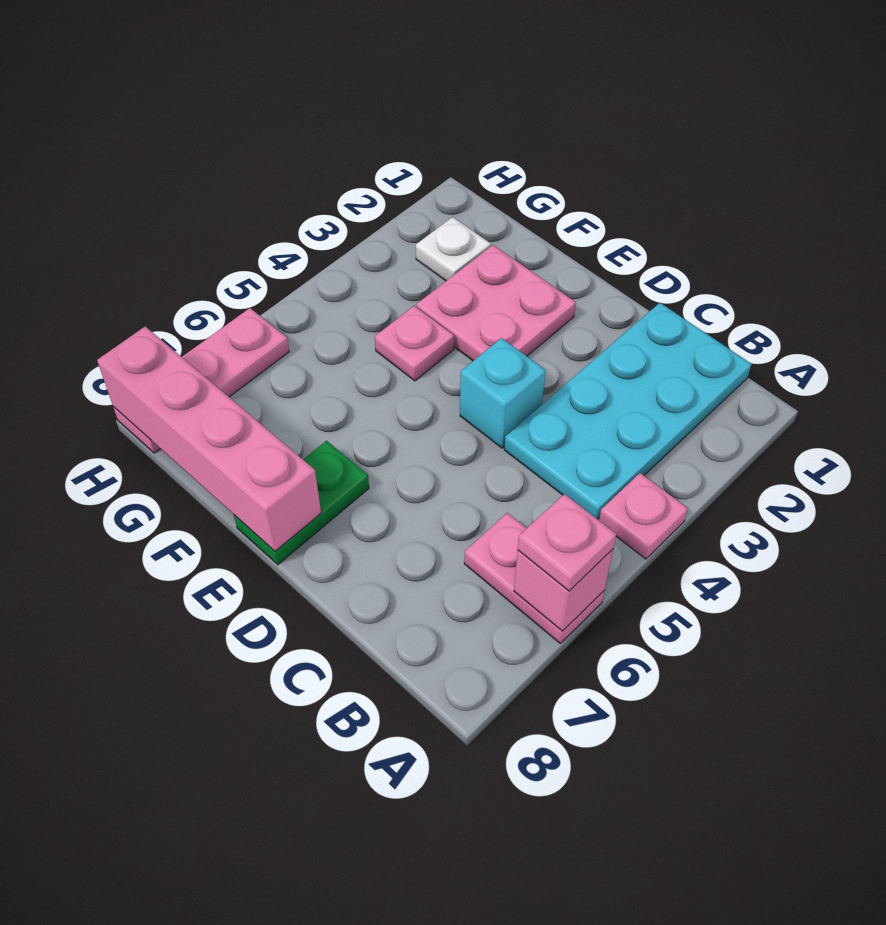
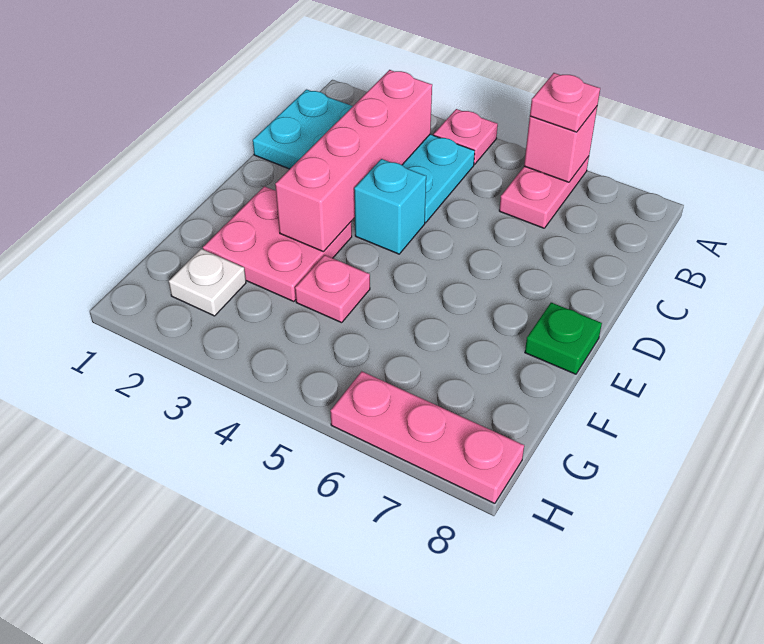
green 1x2 plate [234,441,369,565] -> green 1x1 plate [525,303,602,374]
pink 1x4 brick [97,327,321,551] -> pink 1x4 brick moved to [275,70,432,252]

